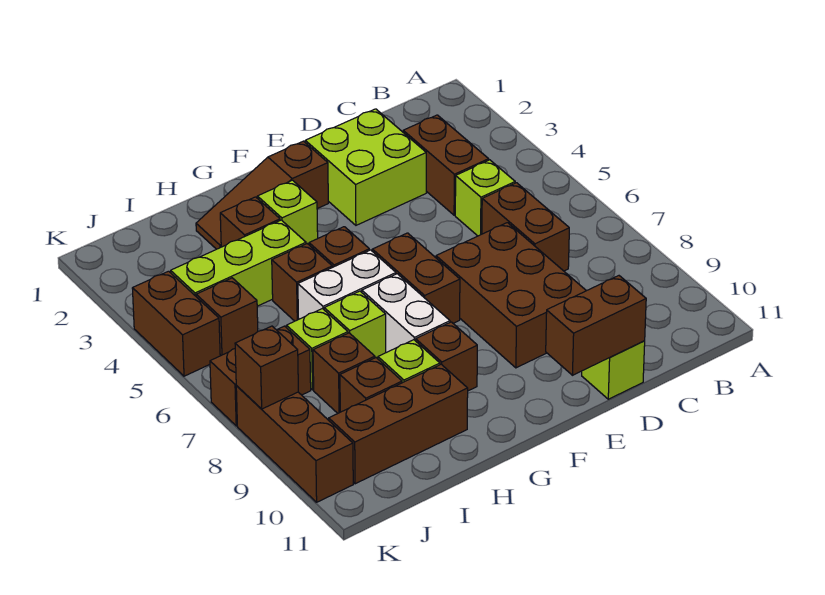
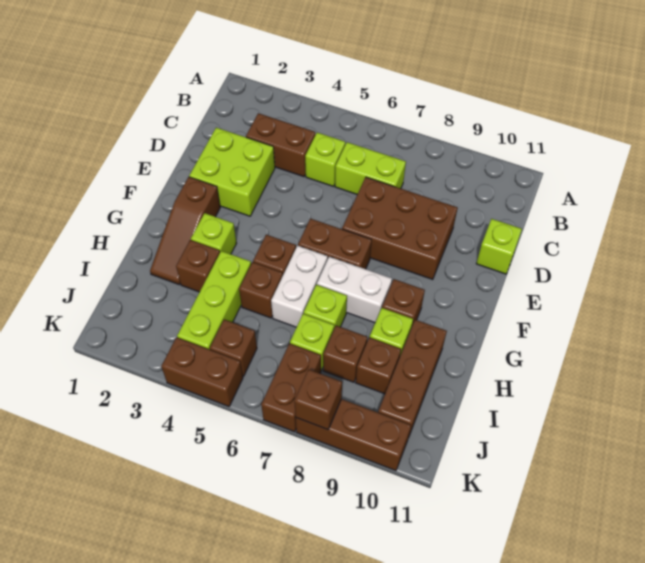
brown 1x2 brick [482,183,569,271] -> lime 1x2 brick [335,142,406,194]
brown 1x2 brick [546,276,646,375] -> none

